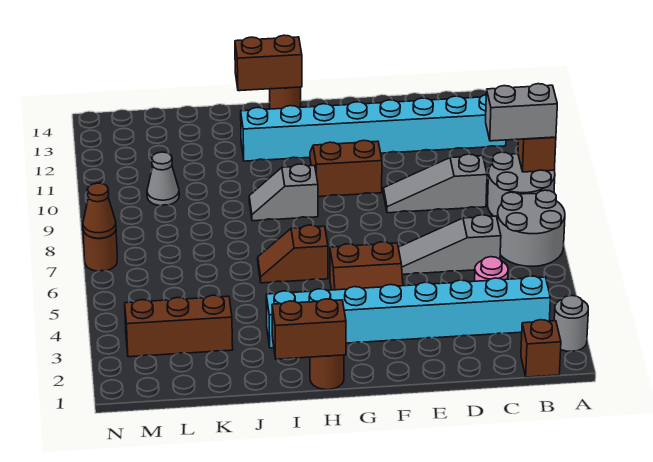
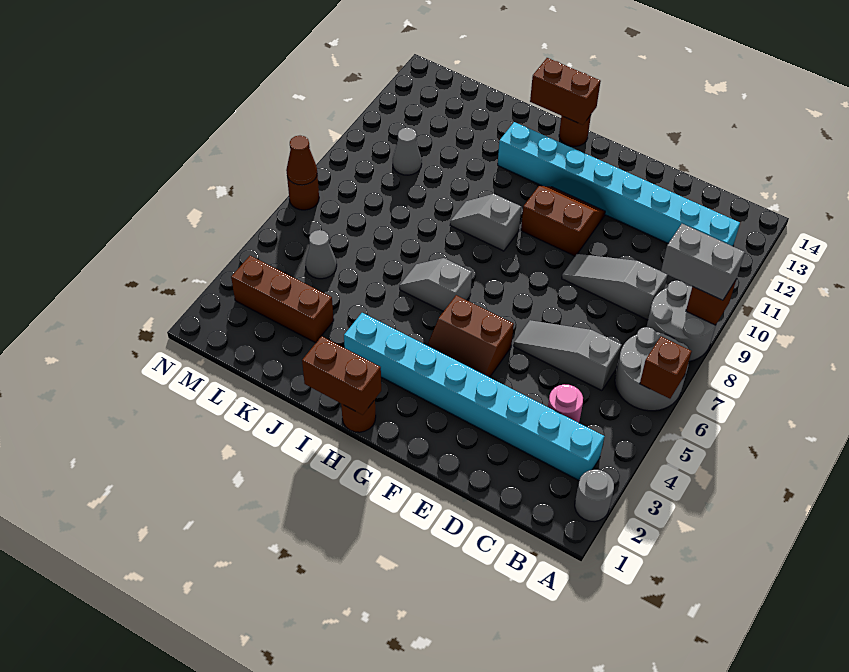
brown 1x1 brick [521,320,561,377] -> brown 1x1 brick moved to [640,337,692,399]
brown 1x2 slope [258,225,328,283] -> grey 1x2 slope [399,258,472,312]
none -> grey 1x1 cone [305,230,337,279]

